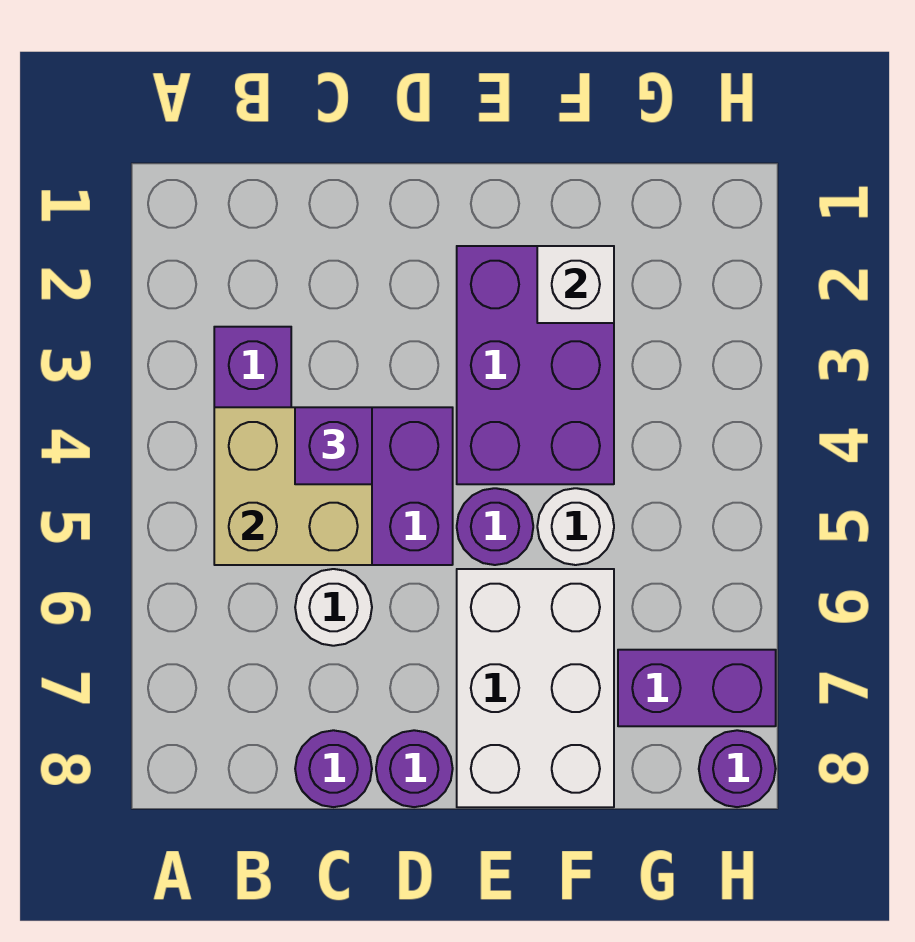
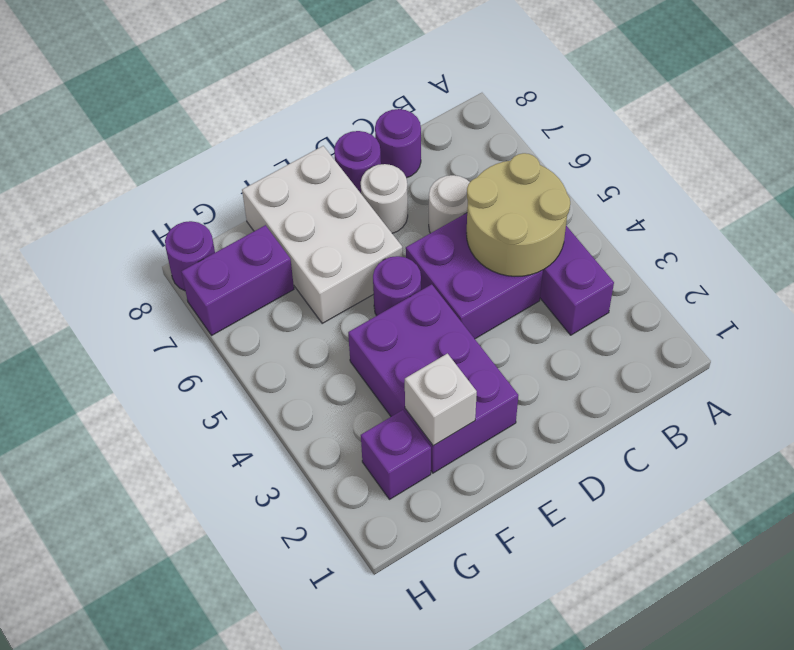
tan 2x2 brick [214,407,372,565] -> tan 2x2 round brick [467,153,570,276]
purple 1x1 brick [295,407,372,484] -> purple 1x1 brick moved to [361,410,431,499]
white 1x1 round brick [537,488,614,565] -> white 1x1 round brick moved to [361,164,408,233]

